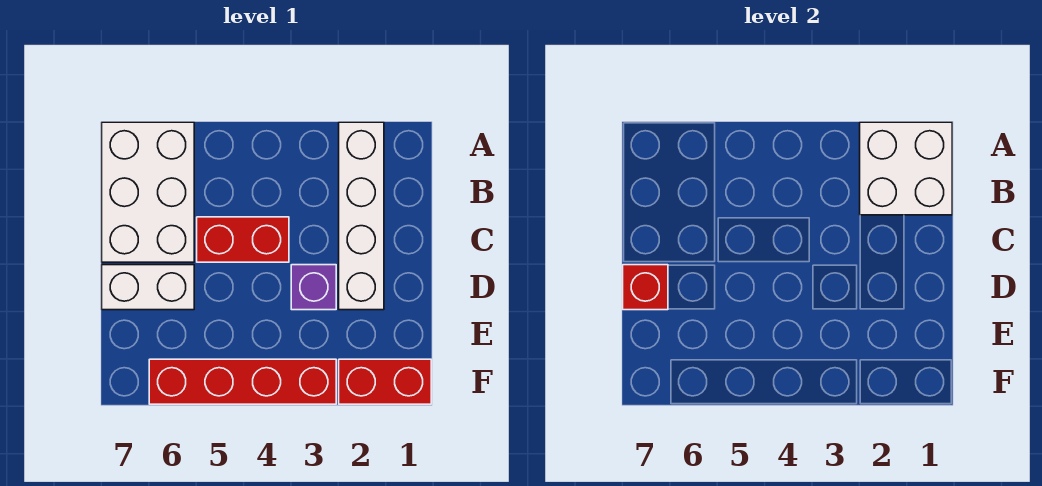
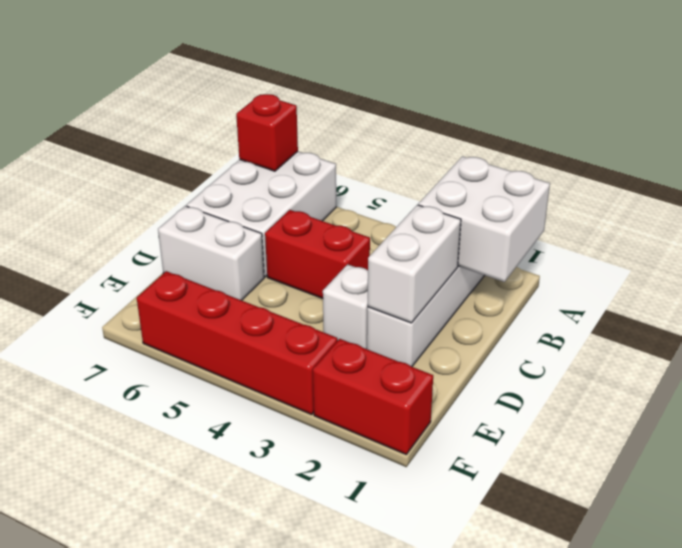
none -> white 1x2 brick [368,205,461,323]
purple 1x1 brick [291,265,336,310] -> white 1x1 brick [323,264,368,349]
red 1x1 brick [623,265,668,310] -> red 1x1 brick moved to [236,94,298,171]

